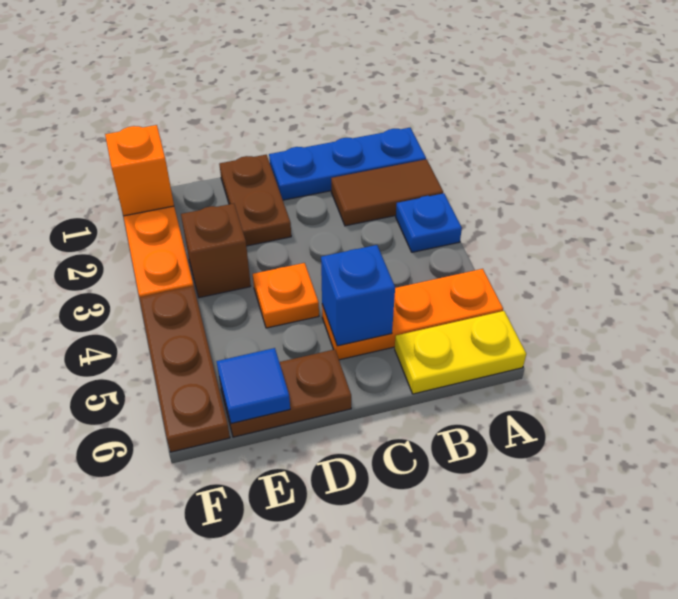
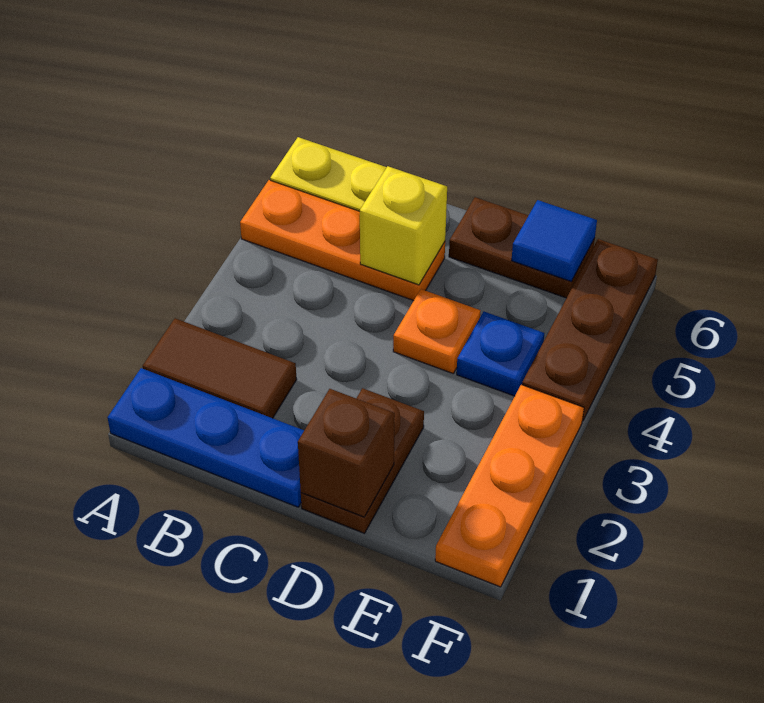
blue 1x1 plate [396,193,462,252] -> blue 1x1 plate moved to [457,312,544,396]
blue 1x1 brick [321,245,395,346] -> yellow 1x1 brick [360,166,447,285]
brown 1x1 brick [181,204,251,298] -> brown 1x1 brick moved to [298,389,395,517]
orange 1x1 brick [105,125,174,216] -> none

